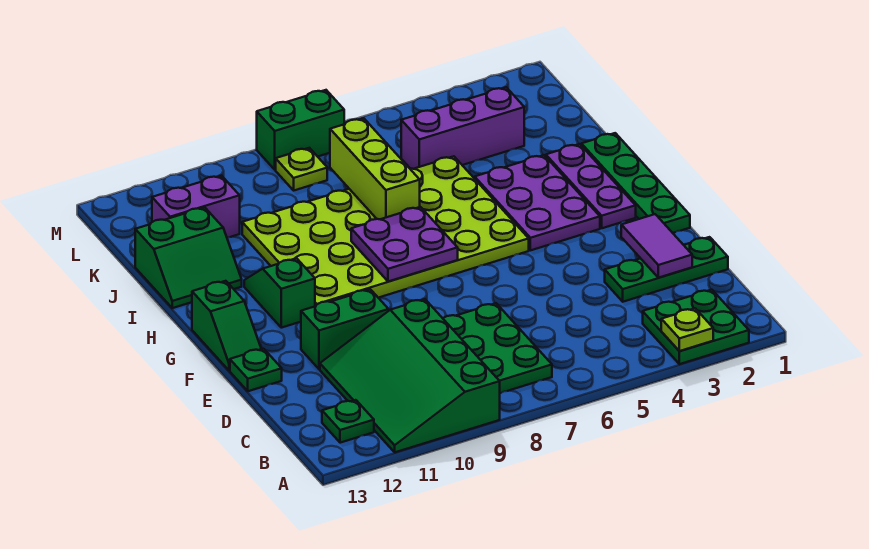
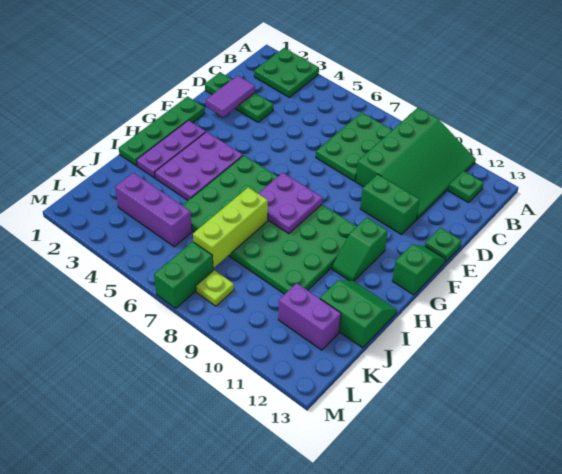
lime 1x1 plate [661,308,713,351] -> none
lime 4x6 plate [242,156,529,306] -> green 4x6 plate [182,155,357,294]
green 1x2 brick [257,90,344,170] -> green 1x2 brick turned to [154,242,213,308]

